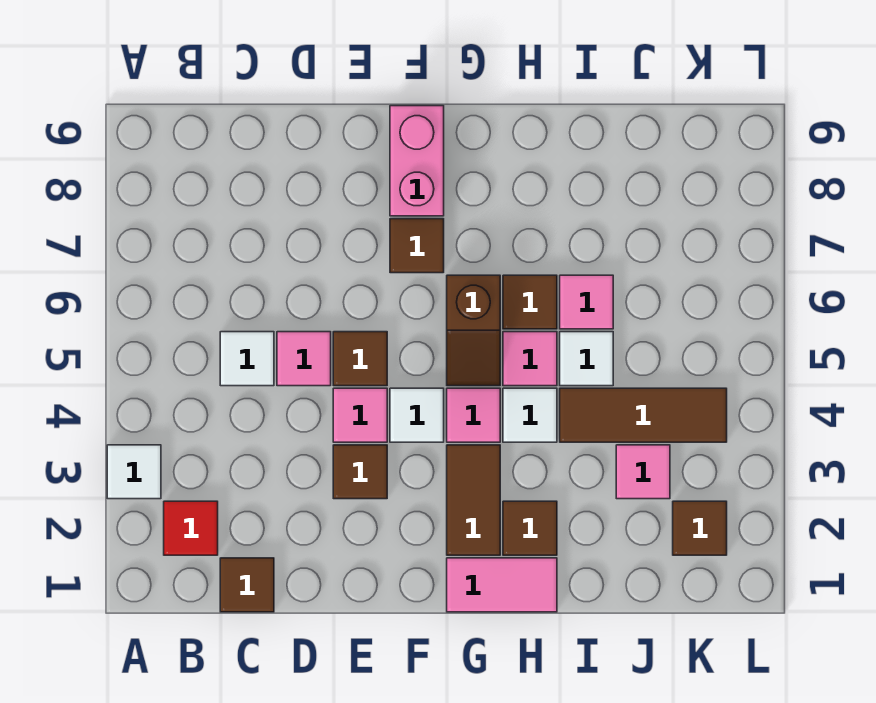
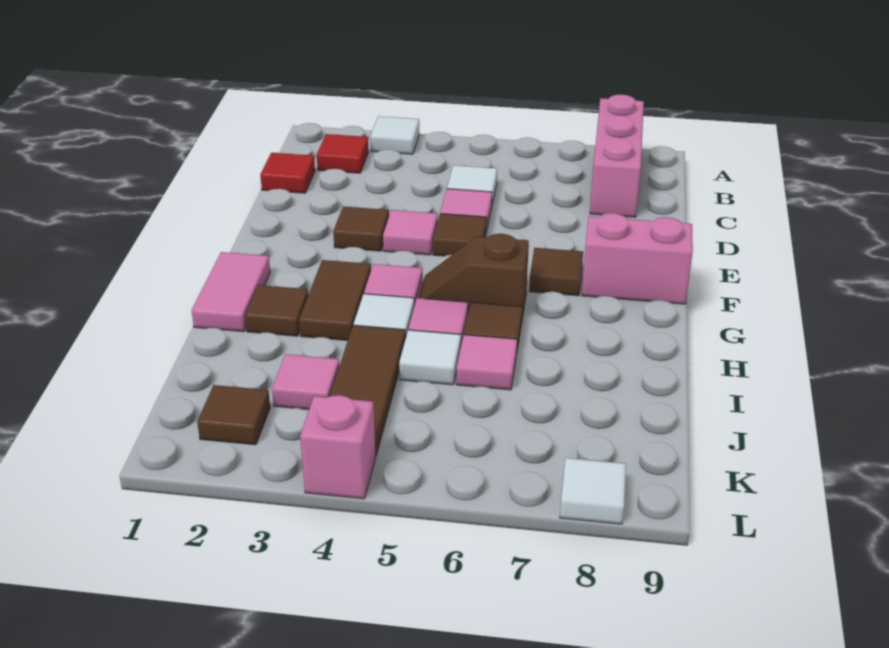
none -> pink 1x3 brick [590,95,644,217]
brown 1x1 tile [220,558,274,612] -> red 1x1 tile [260,153,315,193]
white 1x1 tile [390,388,444,442] -> white 1x1 tile moved to [560,458,626,524]
brown 1x2 tile [447,445,500,555] -> brown 1x2 tile turned to [299,260,371,340]
none -> pink 1x1 brick [300,395,376,499]

